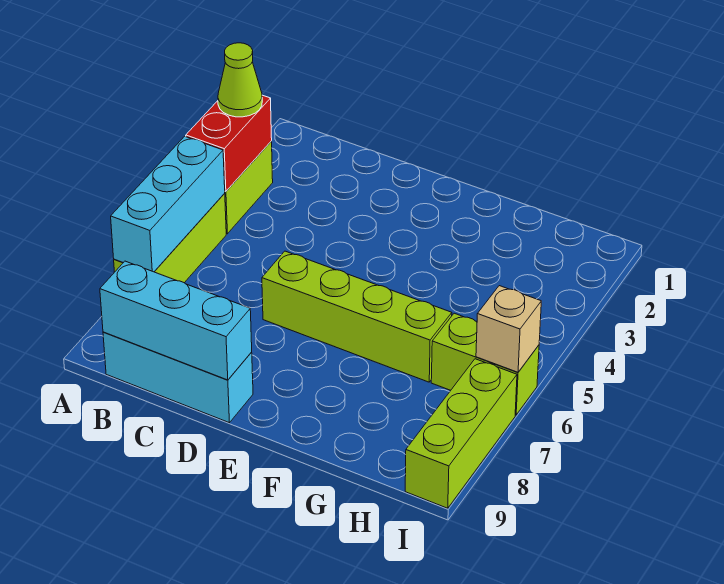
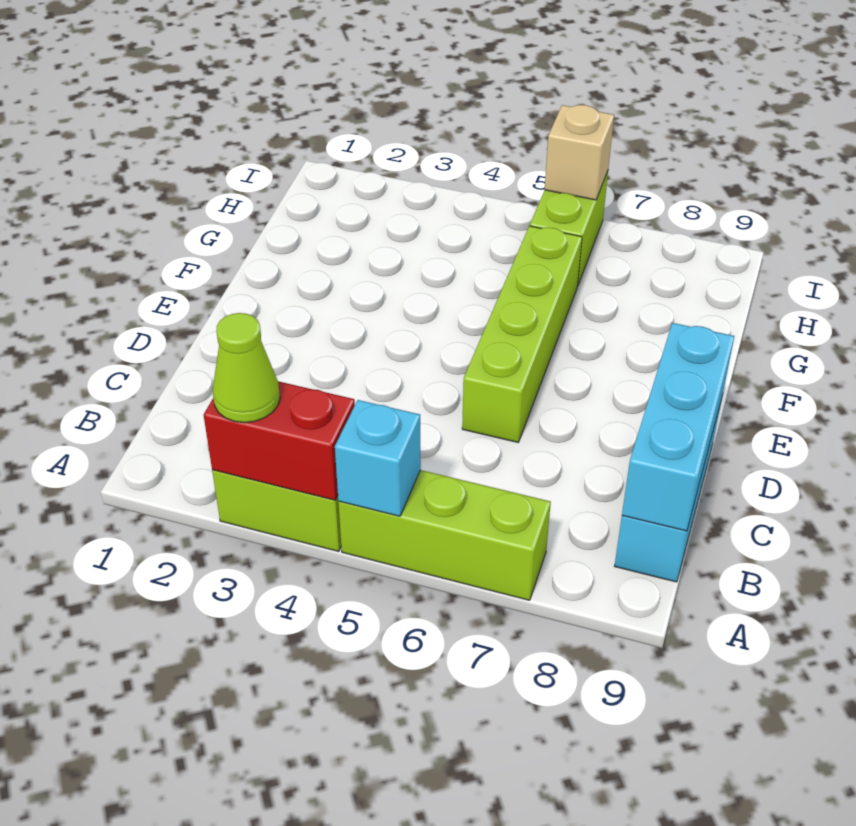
cyan 1x3 brick [111,136,225,272] -> cyan 1x1 brick [335,400,421,516]
lime 1x3 brick [405,359,517,508] -> none

